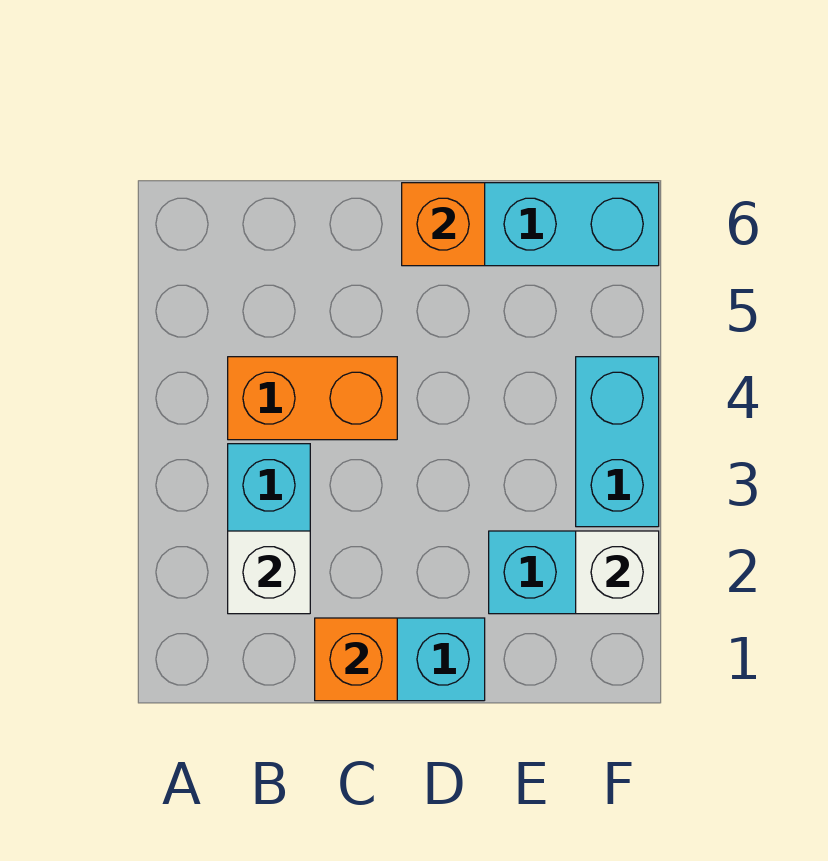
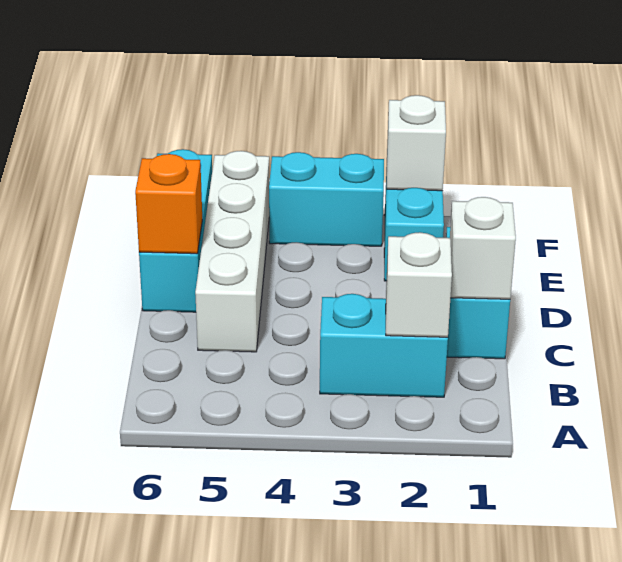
orange 1x2 brick [228,357,397,440] -> none
orange 1x1 brick [315,618,397,701] -> white 1x1 brick [450,197,516,299]
none -> white 1x4 brick [195,151,269,352]

